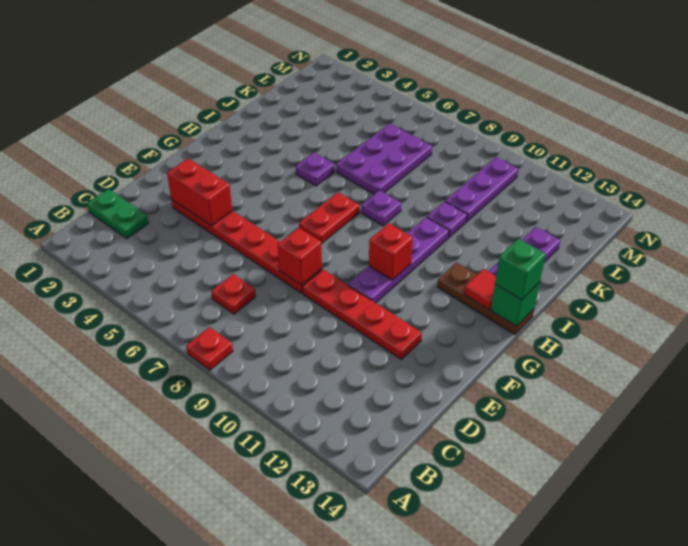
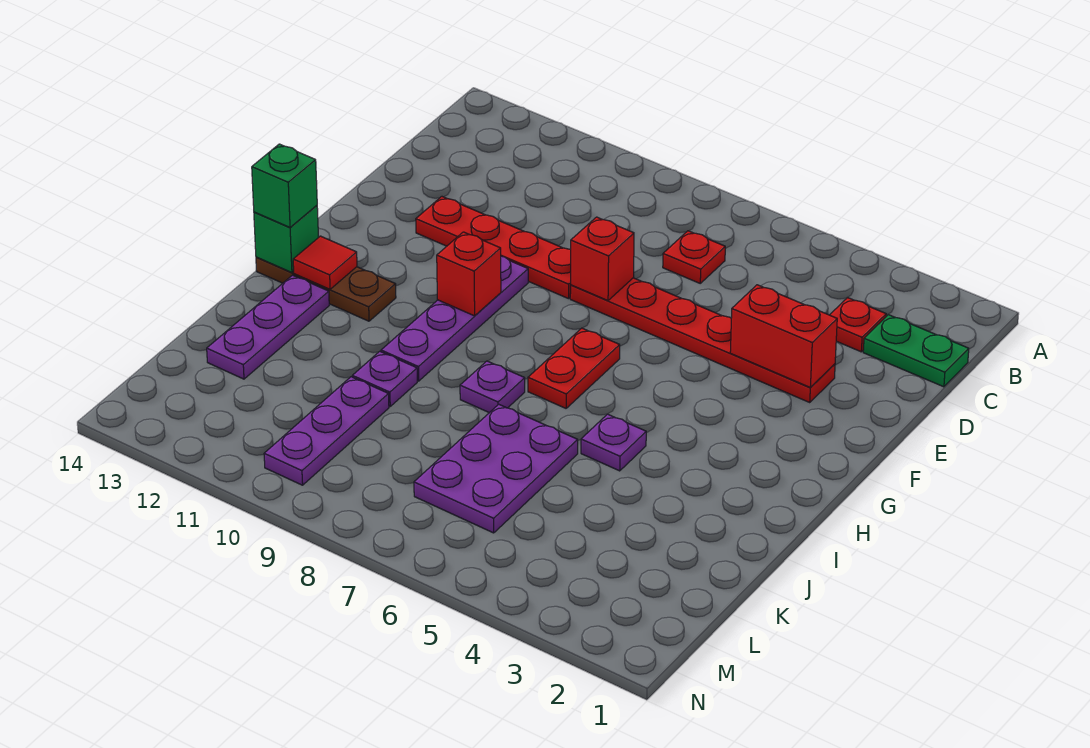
red 1x1 plate [186,327,233,370] -> red 1x1 plate moved to [830,298,886,352]

